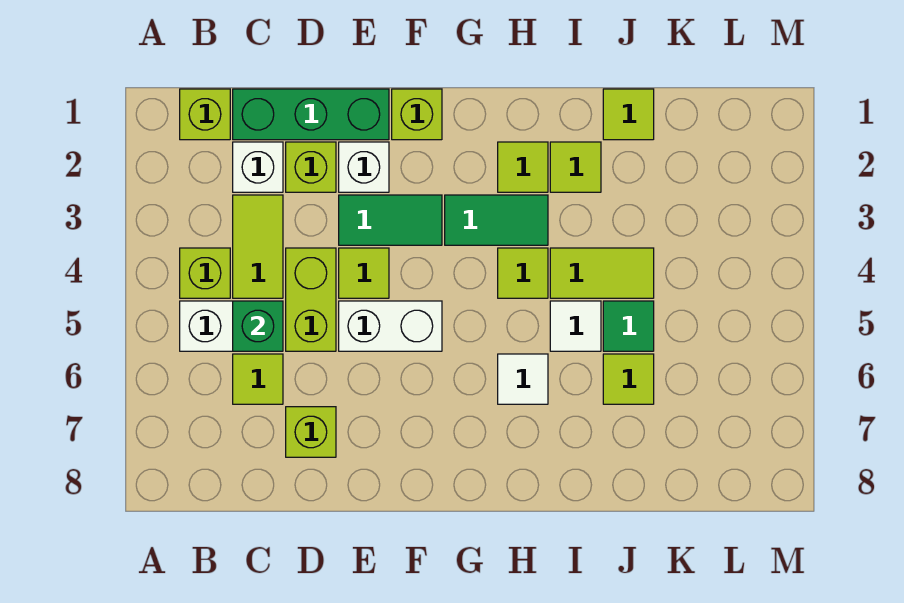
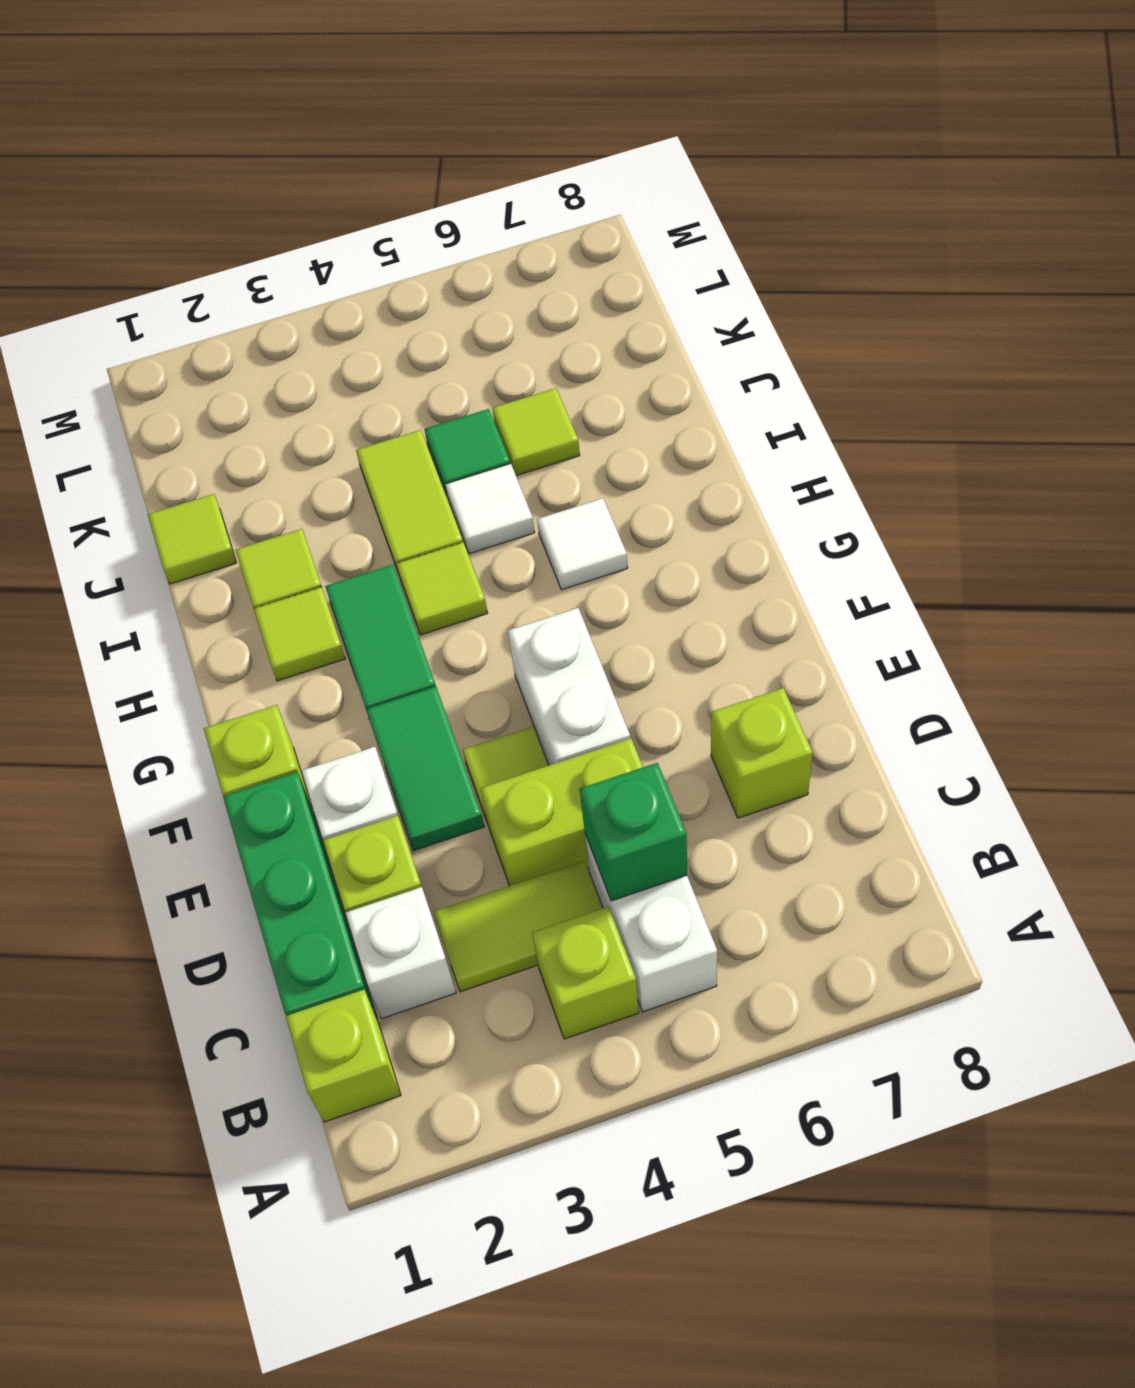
lime 1x1 tile [233,354,283,404] -> none

